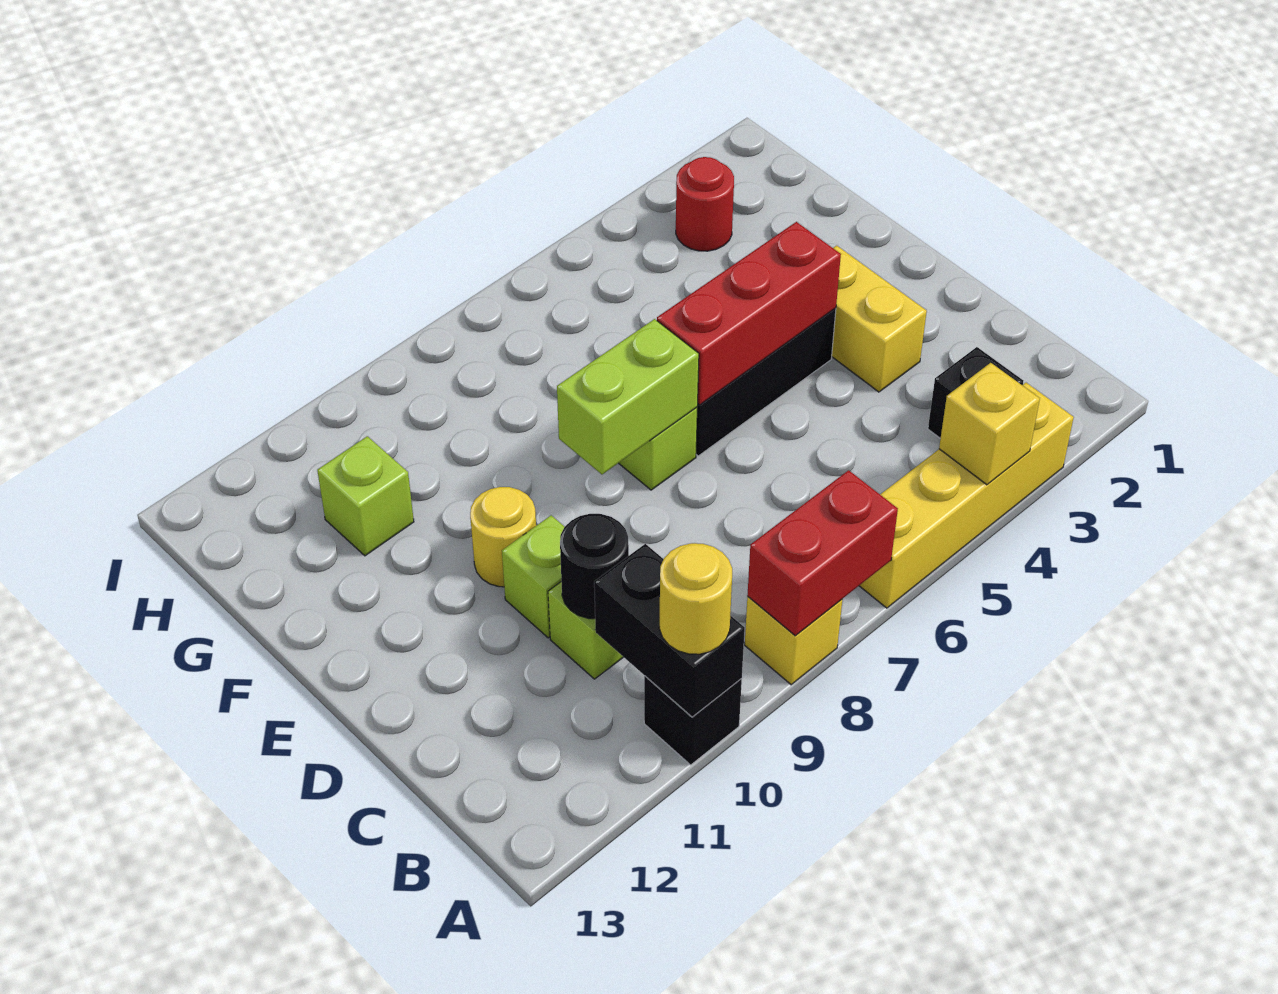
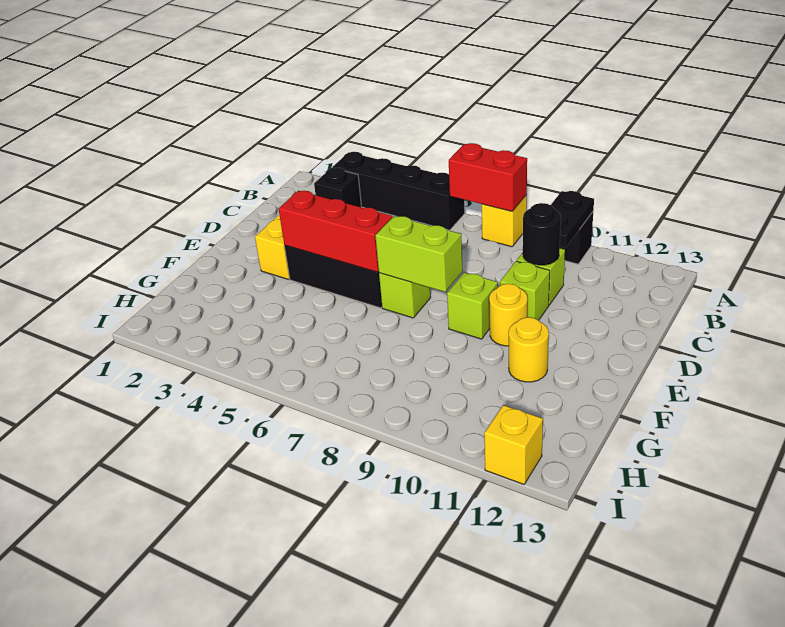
yellow 1x4 brick [859,383,1074,608] -> black 1x4 brick [332,152,465,230]
yellow 1x1 brick [939,363,1040,485] -> yellow 1x1 brick moved to [484,405,543,484]
black 1x2 brick [594,544,745,717] -> black 1x2 plate [551,191,594,248]
yellow 1x1 round brick [659,543,732,654] -> yellow 1x1 round brick moved to [509,317,549,382]
lime 1x1 brick [317,436,414,556] -> lime 1x1 brick moved to [447,272,498,339]
red 1x1 round brick [676,157,734,251] -> none

